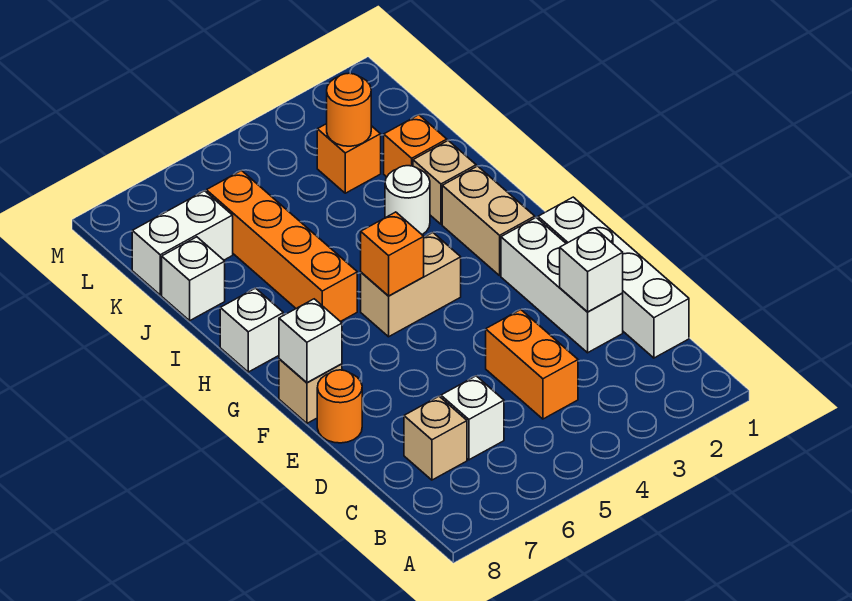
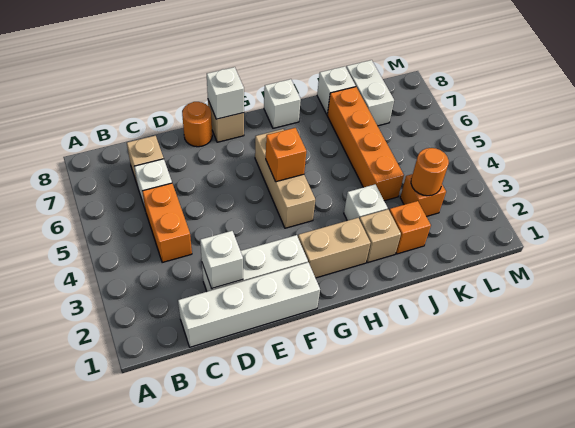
orange 1x2 brick [486,310,578,419] -> orange 1x2 brick turned to [142,183,192,263]
tan 1x2 brick [361,233,461,337] -> tan 1x3 brick [255,129,315,228]
orange 1x4 brick [206,170,357,322] -> orange 1x4 brick turned to [327,87,404,201]
white 1x1 round brick [385,166,430,235] -> white 1x1 brick [344,184,388,221]

